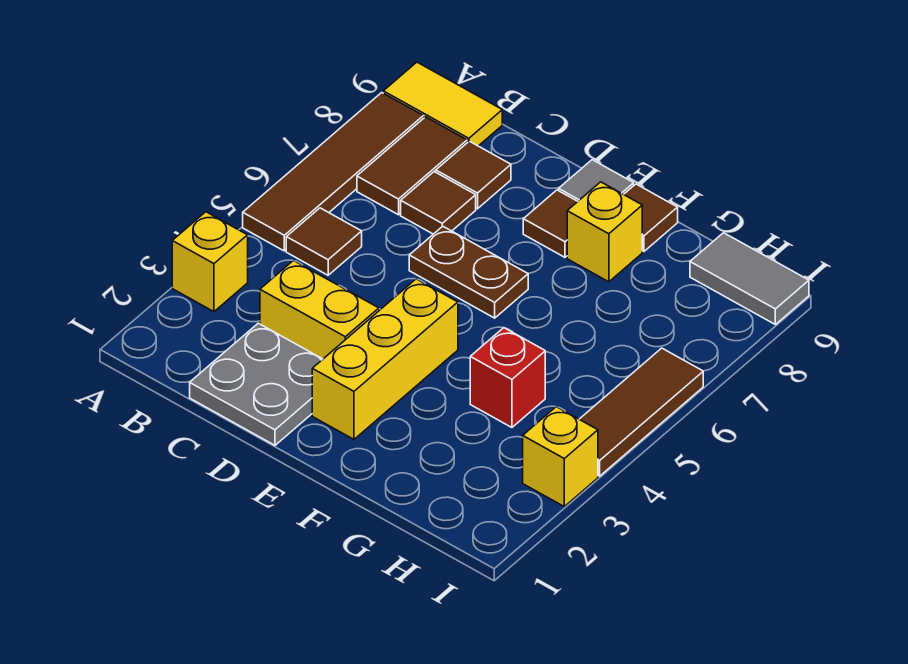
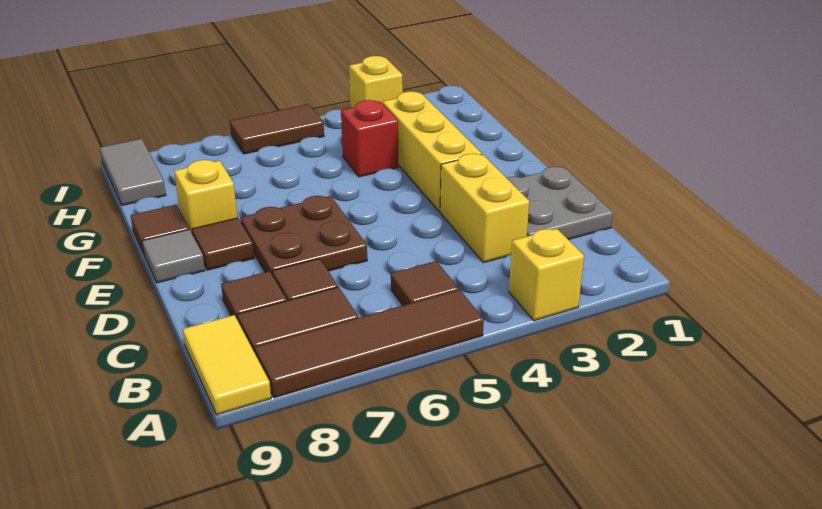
brown 1x2 plate [409,226,528,318] -> brown 2x2 plate [240,196,367,275]
yellow 1x3 brick [312,279,458,439] -> yellow 1x3 brick turned to [383,91,482,212]
brown 1x3 tile [579,348,703,476] -> brown 1x2 tile [230,104,324,154]

